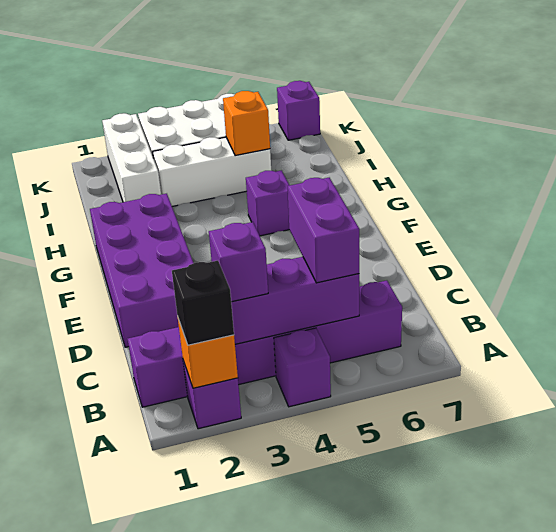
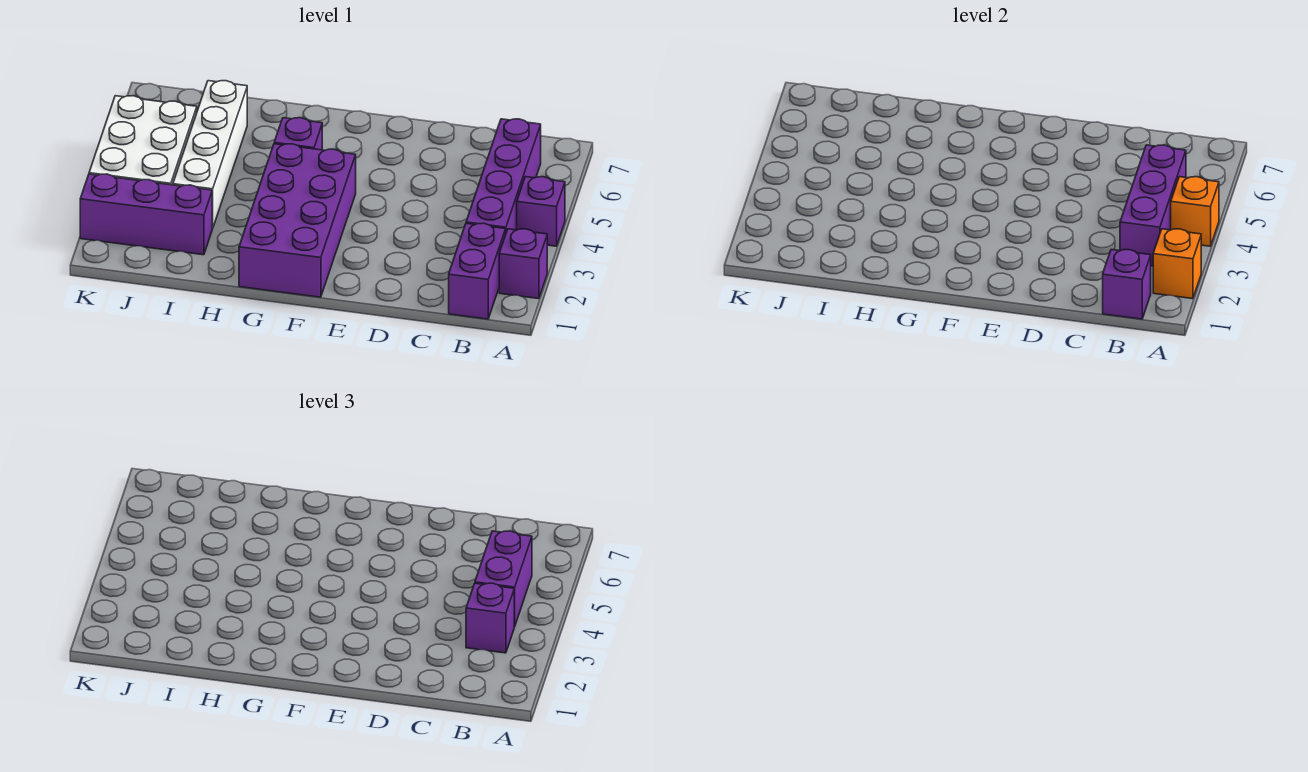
black 1x1 brick [172,261,234,345] -> none
purple 1x2 brick [288,178,359,283] -> purple 1x2 brick turned to [475,531,532,627]
purple 2x4 brick [90,194,193,347] -> purple 2x4 brick turned to [239,144,356,297]
white 1x3 brick [102,113,161,202] -> purple 1x3 brick [80,174,212,255]
white 1x3 brick [153,137,271,206] -> white 1x4 brick [173,81,247,228]
orange 1x1 brick [223,91,270,156] -> orange 1x1 brick moved to [1171,177,1219,246]
purple 1x1 brick [277,81,320,140] -> purple 1x1 brick moved to [1103,250,1151,319]

